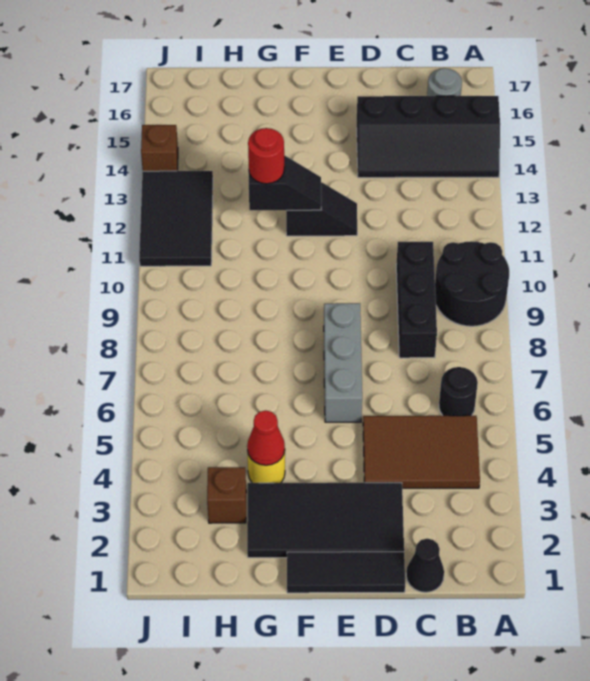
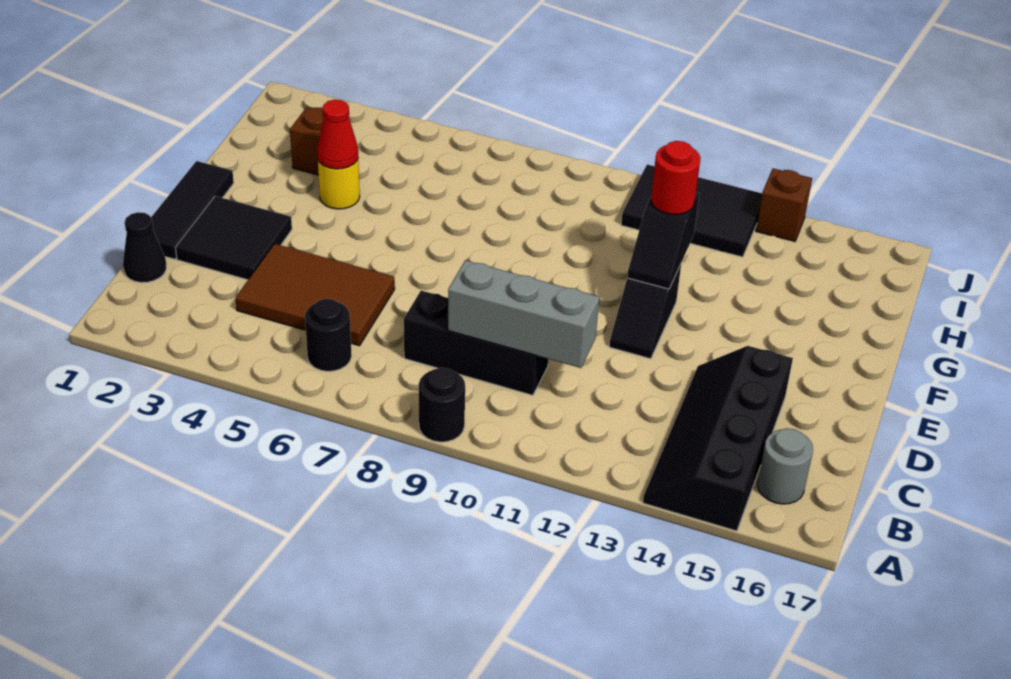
black 2x2 round brick [435,241,509,326] -> black 1x1 round brick [419,368,465,442]
brown 2x3 tile [363,416,480,488] -> brown 2x3 tile turned to [236,244,395,346]
black 2x4 tile [247,483,404,558] -> black 2x2 tile [175,196,292,280]
grey 1x3 brick [324,303,362,422] -> grey 1x3 brick moved to [448,260,599,368]

